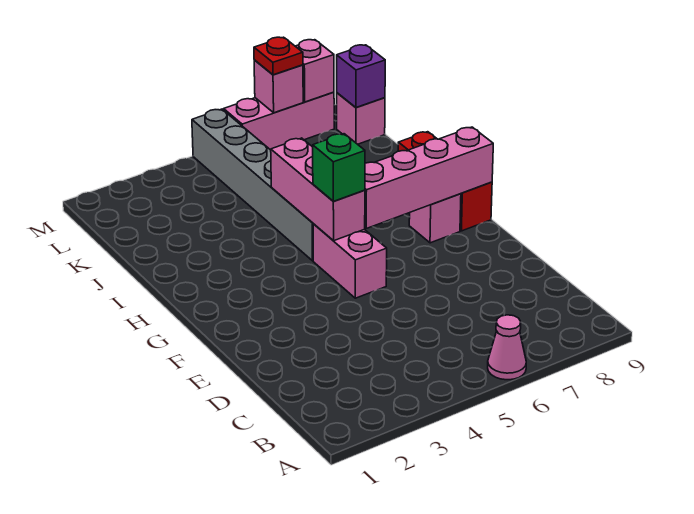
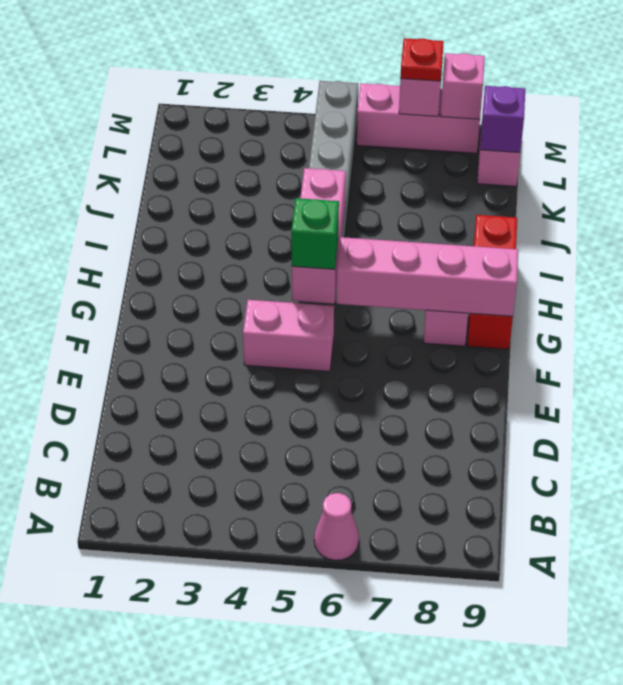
pink 1x2 brick [313,224,387,298] -> pink 1x2 brick turned to [243,300,334,371]

